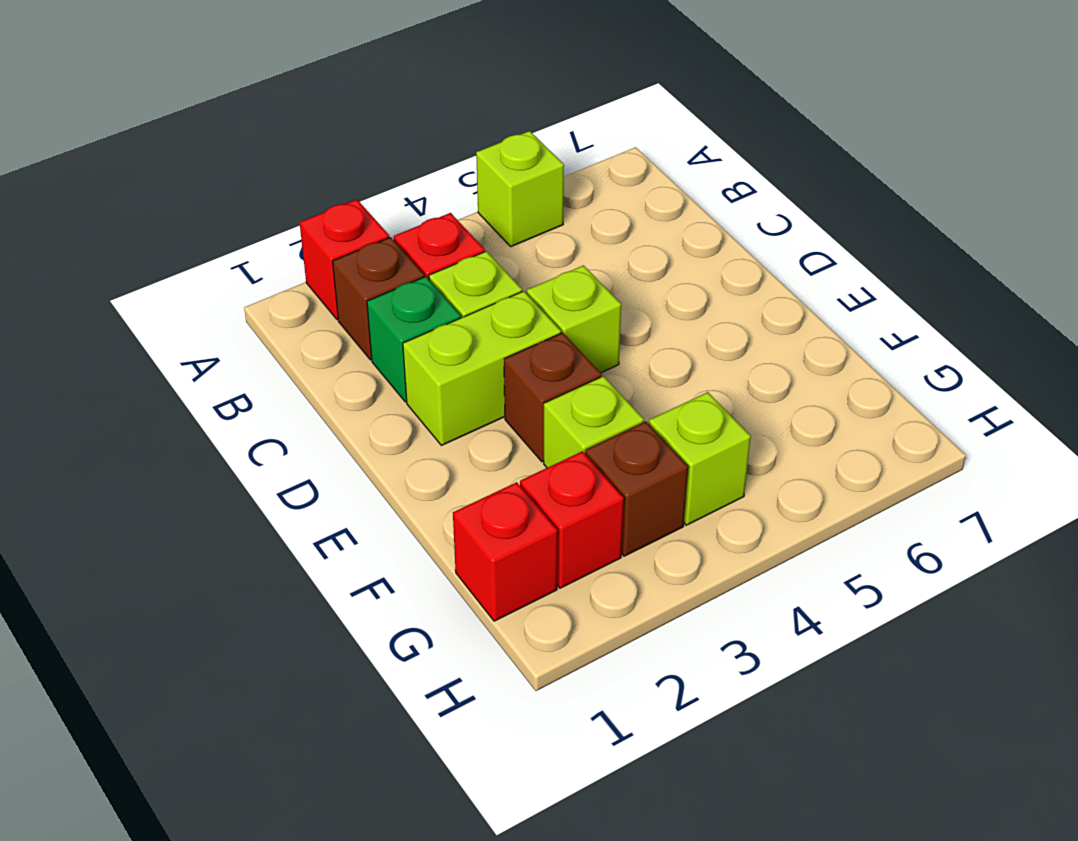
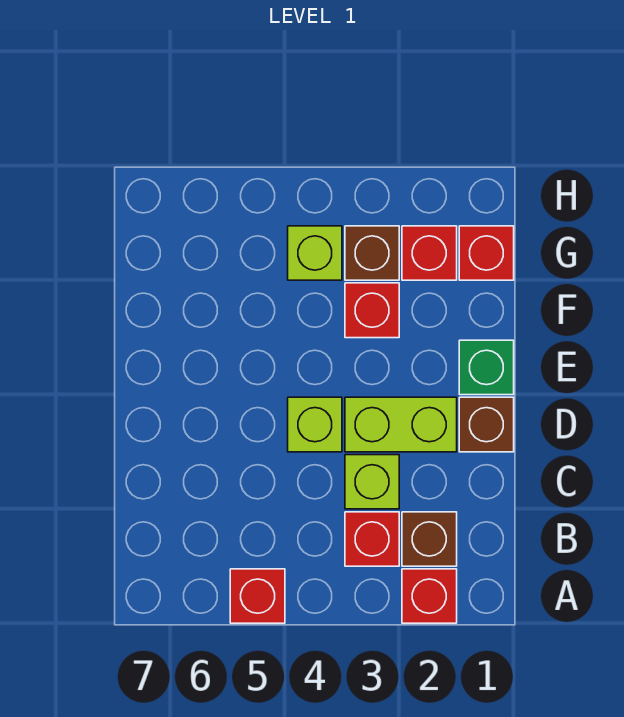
lime 1x1 brick [476,131,564,247] -> red 1x1 brick [230,569,285,623]
green 1x1 brick [367,277,461,402] -> green 1x1 brick moved to [459,340,514,395]
brown 1x1 brick [504,333,602,462] -> brown 1x1 brick moved to [459,397,514,452]
lime 1x1 brick [544,376,644,468] -> red 1x1 brick [345,283,399,338]

